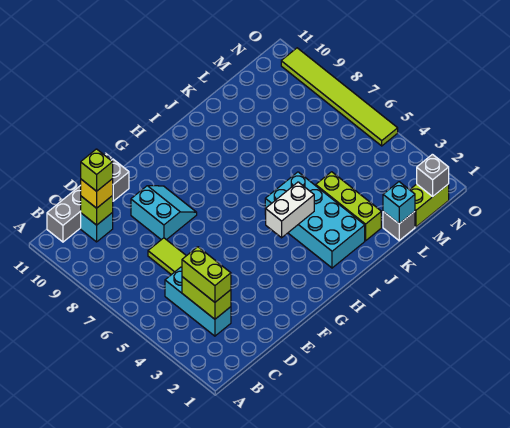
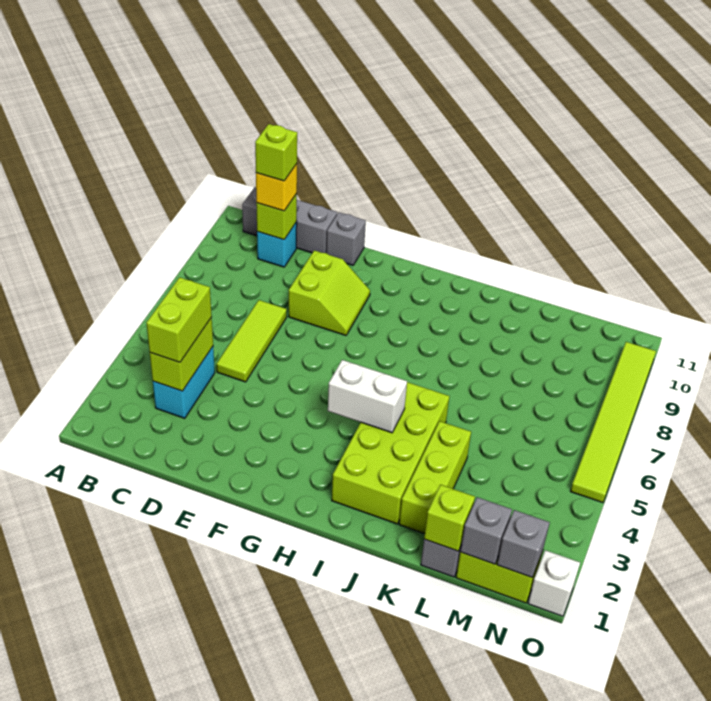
cyan 1x3 brick [165,267,231,336] -> cyan 1x2 brick [153,347,215,418]
cyan 2x2 slope [131,186,197,240] -> lime 2x2 slope [289,250,370,335]
cyan 2x4 brick [265,172,365,268] -> lime 2x4 brick [332,382,449,524]
cyan 1x1 brick [383,182,415,224] -> lime 1x1 brick [424,485,475,551]
none -> grey 1x1 brick [460,497,512,564]
none -> white 1x1 brick [528,550,580,616]

